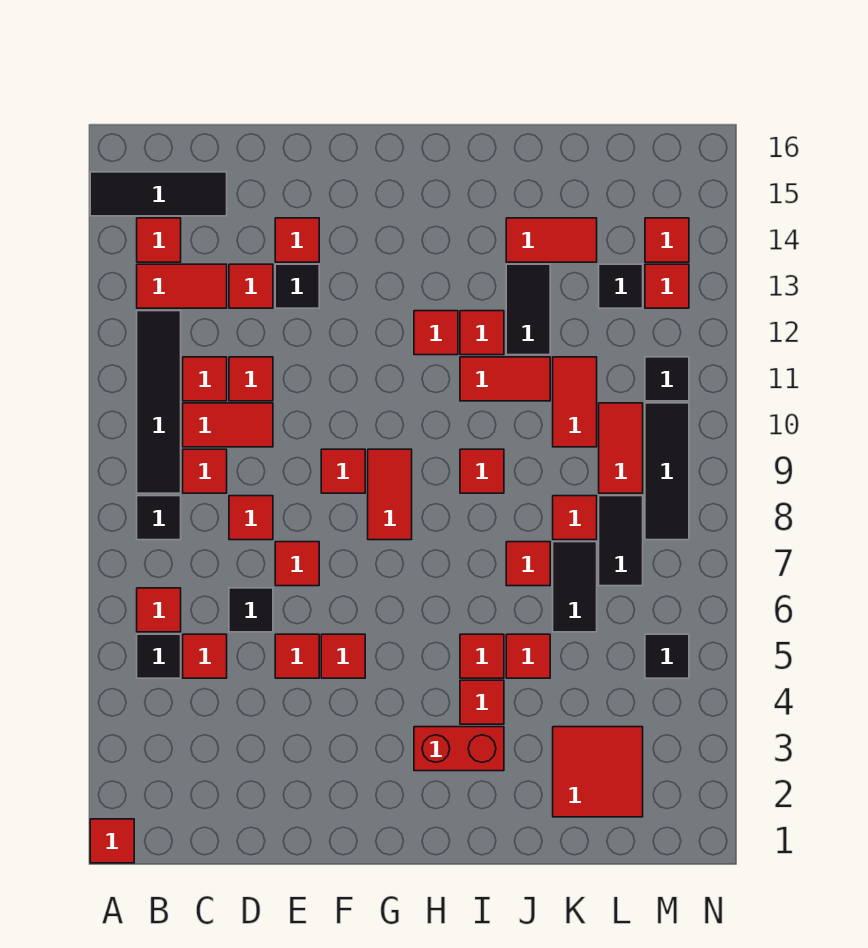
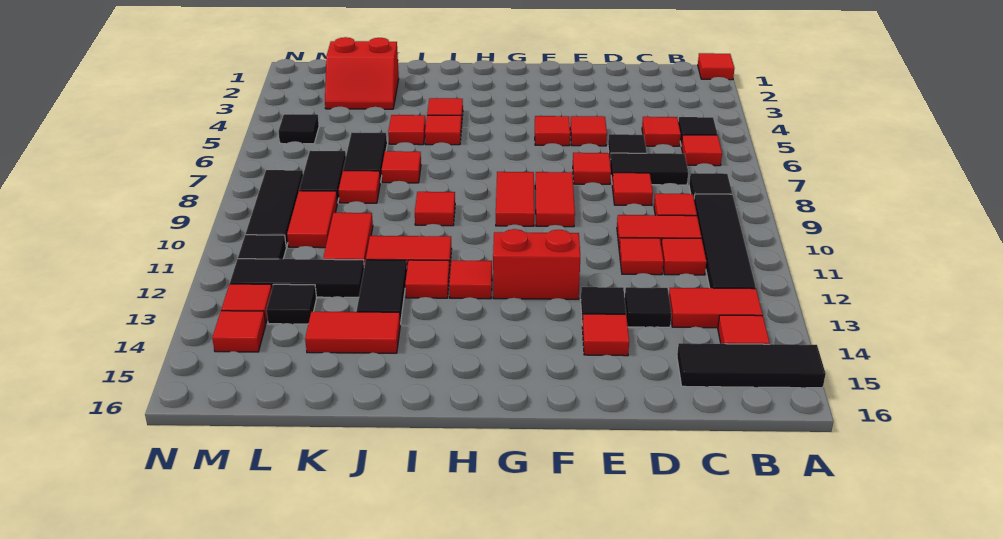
none -> black 1x2 tile [610,153,688,185]
red 1x1 tile [229,264,273,308] -> black 1x1 tile [625,287,672,327]
red 1x1 tile [321,449,365,493] -> red 1x2 tile [535,172,575,227]
red 1x2 brick [414,727,504,771] -> red 1x2 brick moved to [493,229,580,299]
red 2x2 tile [553,727,643,817] -> red 2x2 slope [325,37,399,109]
none -> black 1x3 tile [230,259,364,297]

